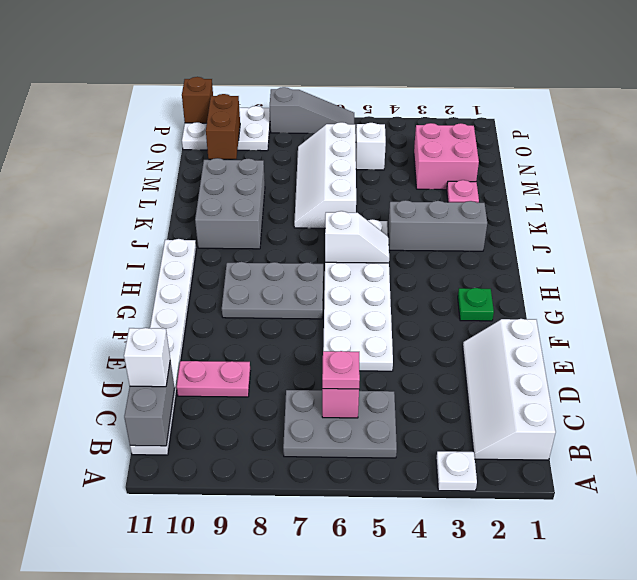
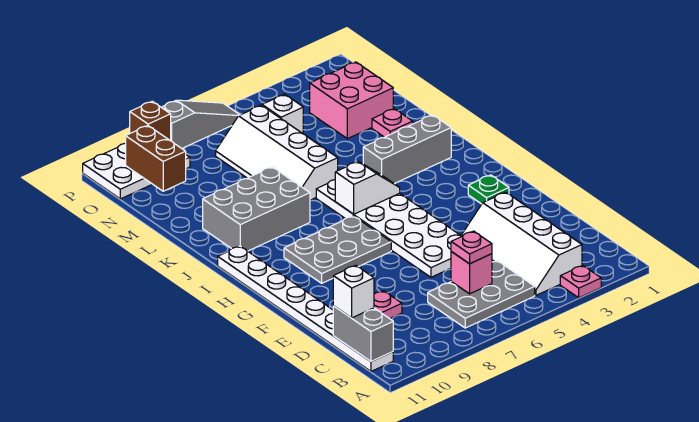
white 1x1 plate [436,451,477,491] -> pink 1x1 plate [560,265,601,298]
white 2x4 slope [463,319,556,460] -> white 2x4 slope moved to [461,192,582,295]
grey 2x3 brick [195,158,265,249] -> grey 2x3 brick turned to [203,167,310,251]
brown 1x1 brick [182,77,213,123] -> brown 1x1 brick moved to [130,101,171,141]

